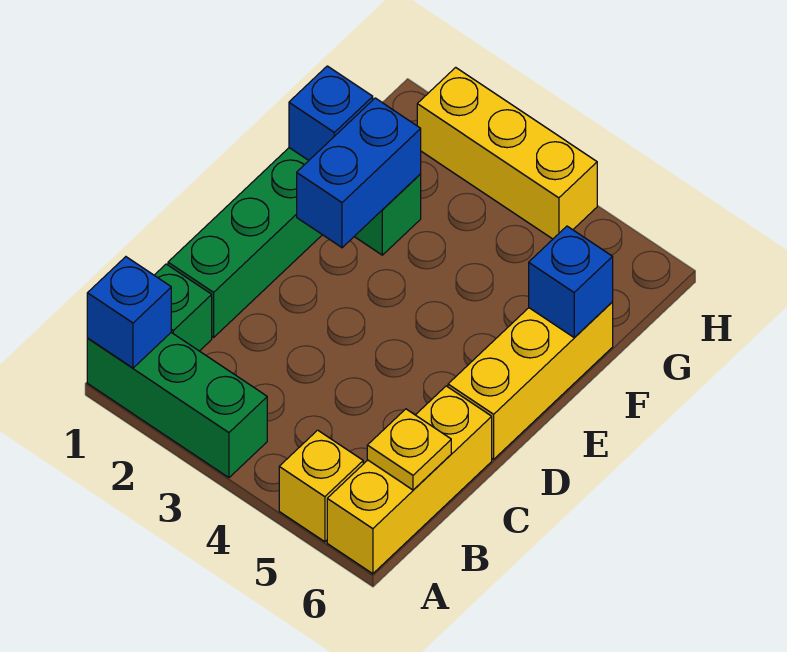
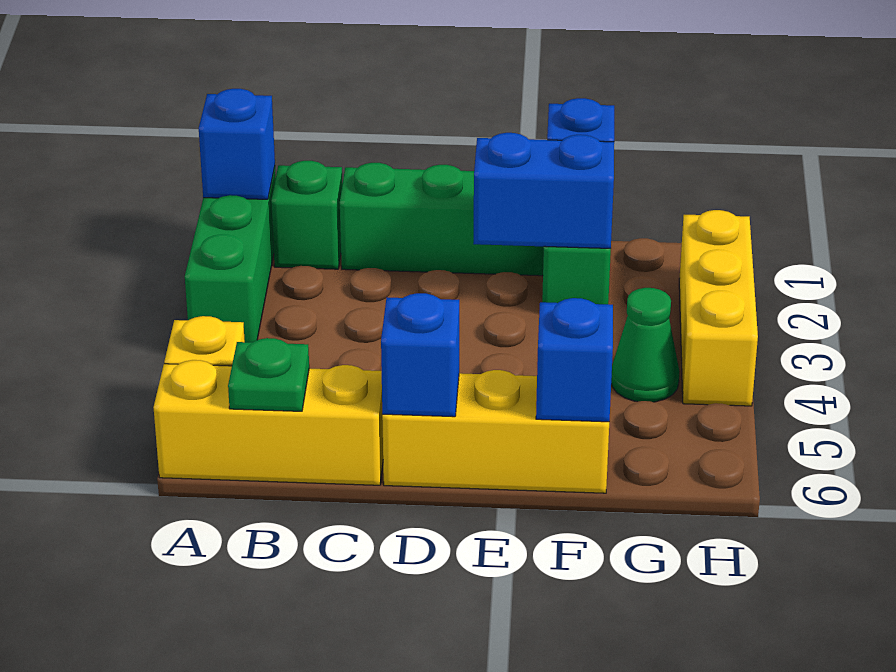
yellow 1x1 plate [367,409,451,490] -> green 1x1 plate [228,338,309,411]
none -> blue 1x1 brick [381,293,459,417]
none -> green 1x1 cone [611,288,680,402]

